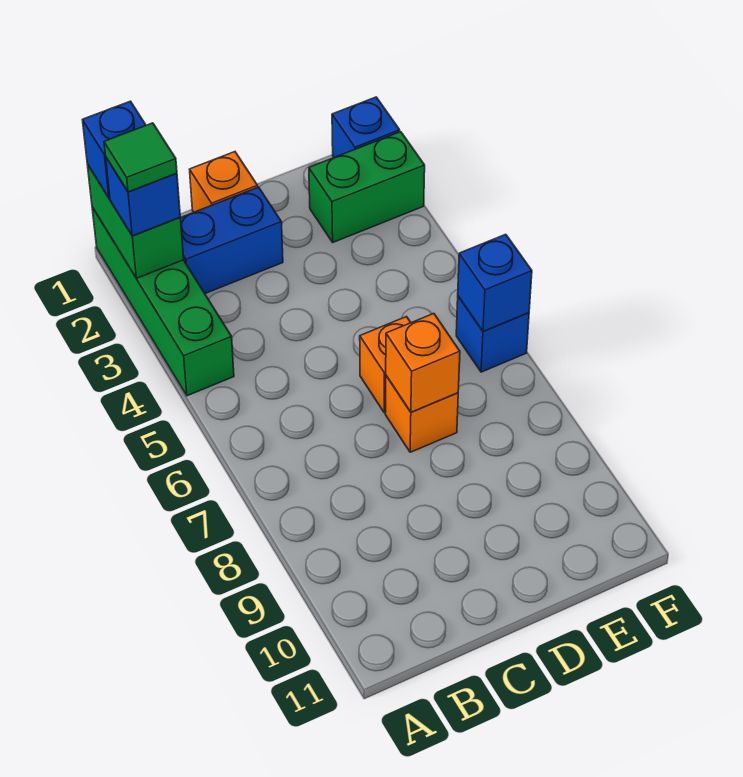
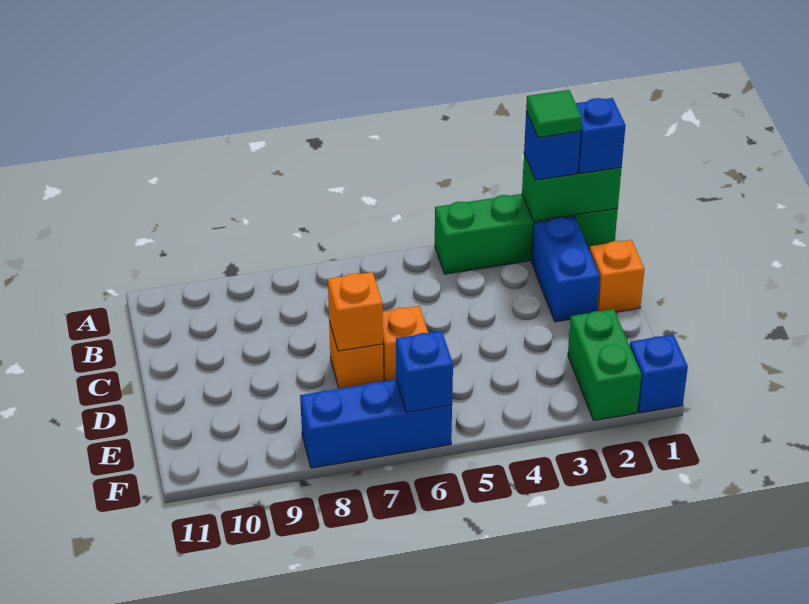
blue 1x1 brick [456,296,529,372] -> blue 1x3 brick [300,380,452,468]

